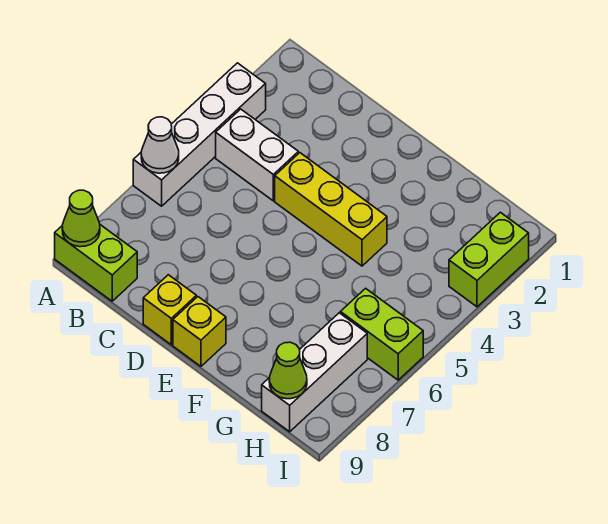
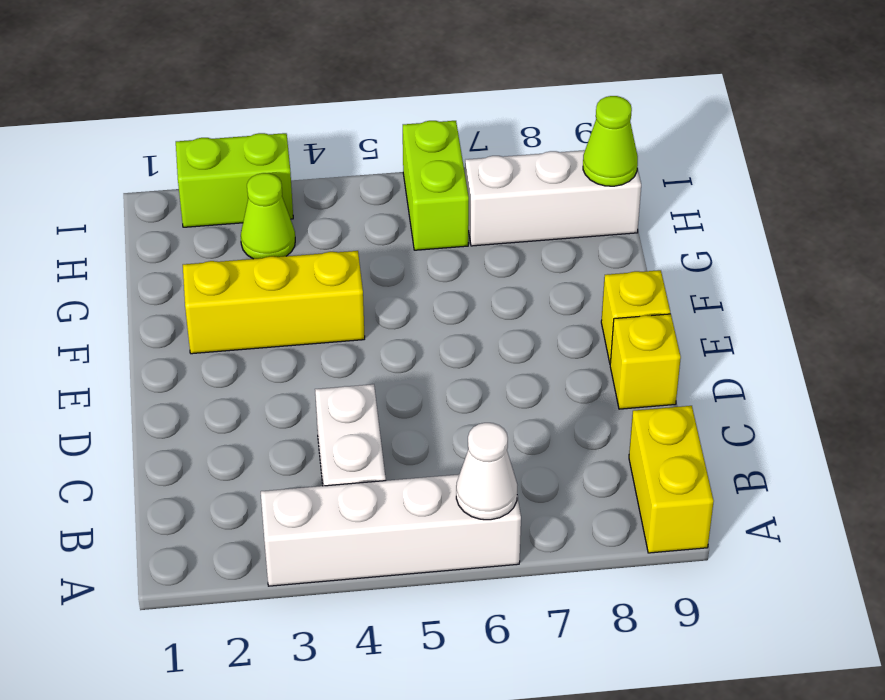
lime 1x2 brick [55,225,137,301] -> yellow 1x2 brick [629,406,714,553]
lime 1x1 cone [62,190,100,247] -> lime 1x1 cone moved to [241,173,295,259]
yellow 1x3 brick [275,153,387,266] -> yellow 1x3 brick turned to [183,251,365,354]

